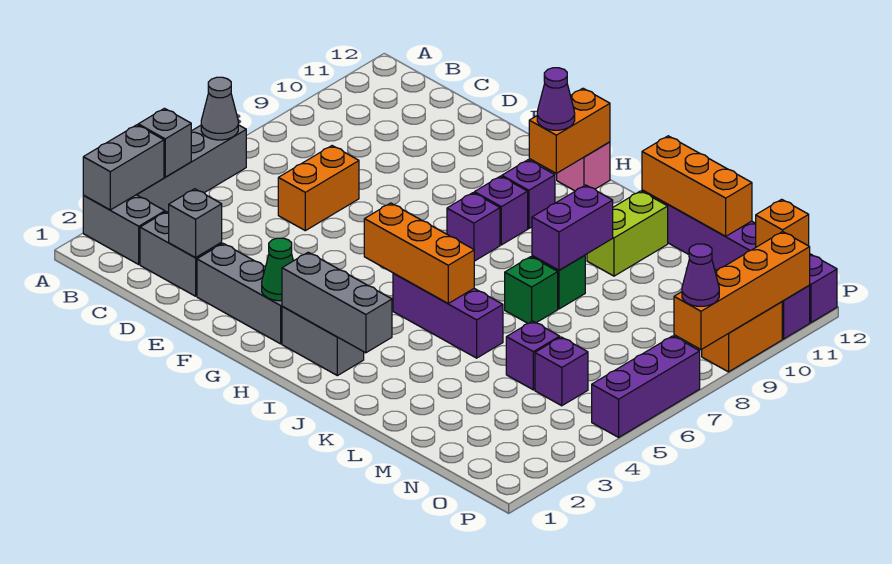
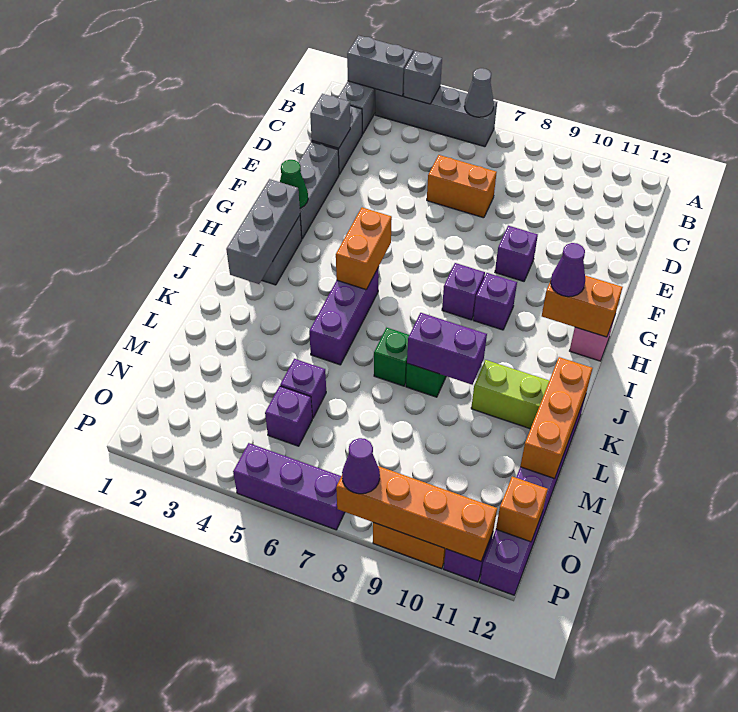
orange 1x3 brick [364,203,474,303] -> orange 1x2 brick [336,207,392,289]
purple 1x1 brick [502,160,555,228] -> purple 1x1 brick moved to [495,226,538,281]

